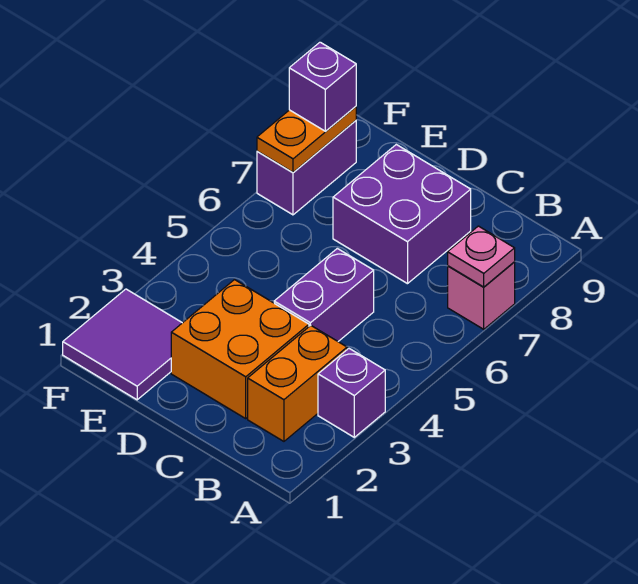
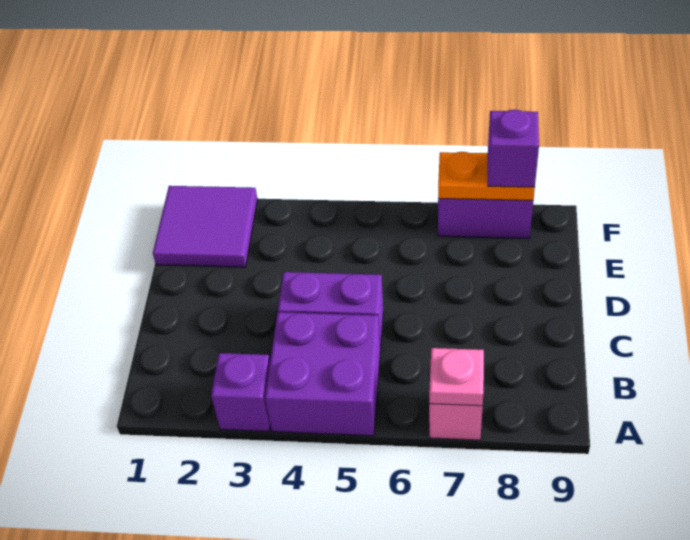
orange 1x2 brick [248,325,347,441] -> none
orange 2x2 brick [171,280,309,418] -> none
purple 2x2 brick [333,145,471,284] -> purple 2x2 brick moved to [265,312,380,436]

